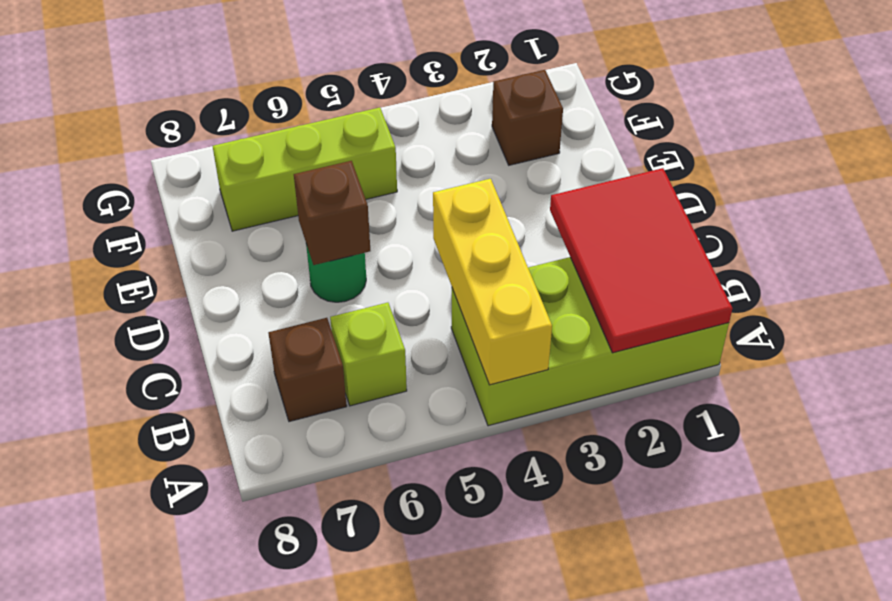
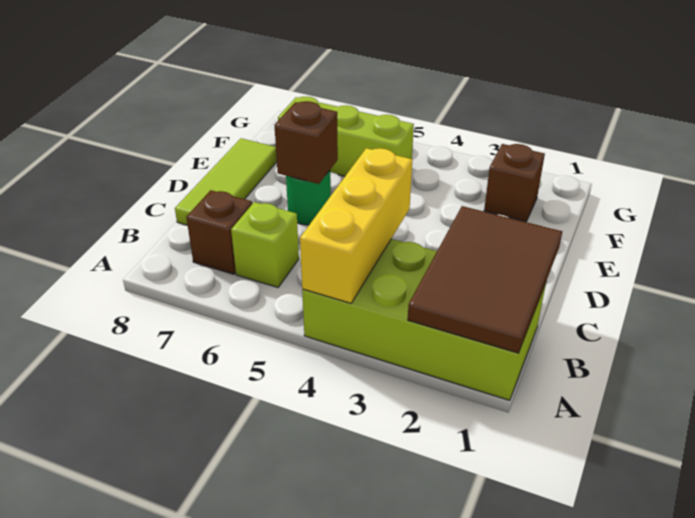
red 2x3 tile [550,168,732,353] -> brown 2x3 tile [408,206,562,353]
none -> lime 1x3 tile [175,138,277,225]

